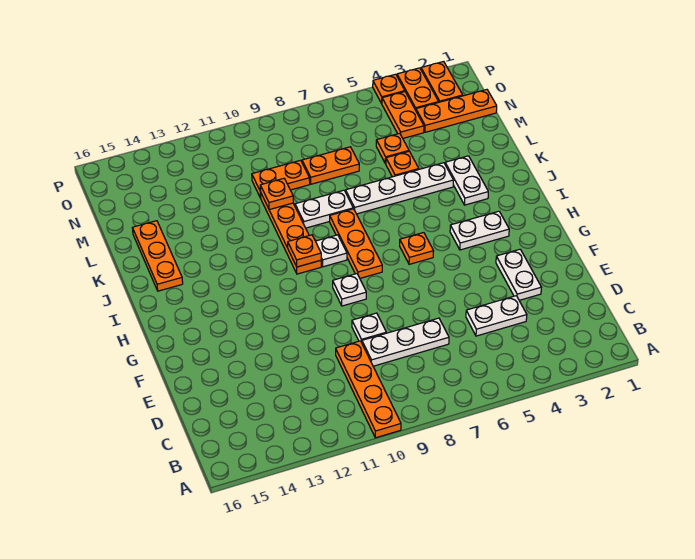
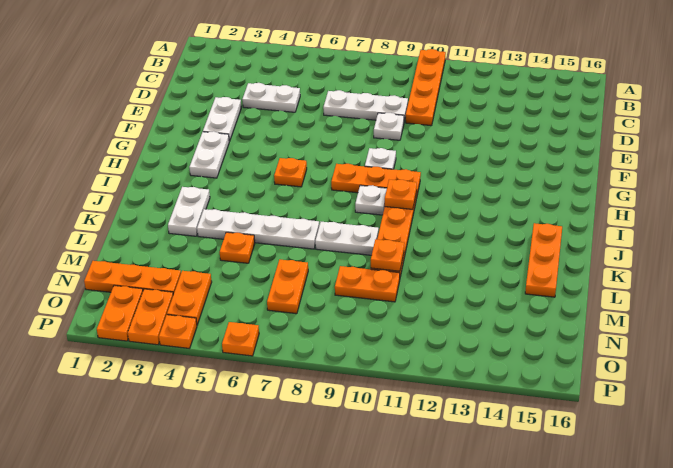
white 1x2 plate [450,211,509,250] -> white 1x2 plate turned to [189,131,229,178]
orange 1x3 plate [330,209,382,278] -> orange 1x3 plate turned to [331,164,421,195]
orange 1x1 plate [376,133,409,164] -> orange 1x1 plate moved to [222,322,259,356]
orange 1x2 plate [302,147,359,184] -> orange 1x2 plate turned to [267,259,308,314]

